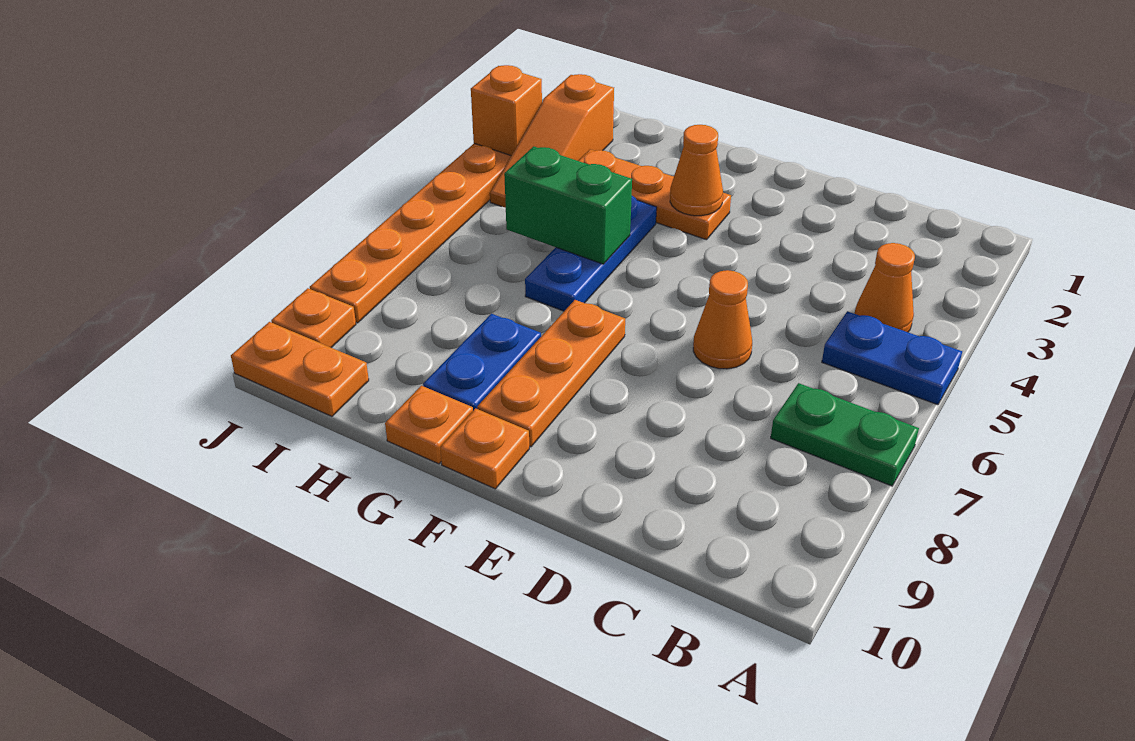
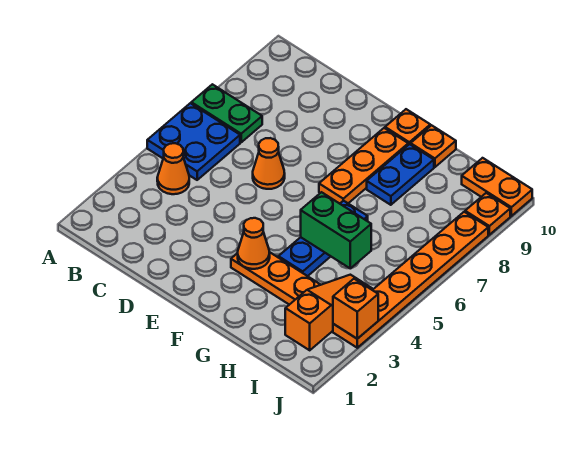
blue 1x2 plate [822,311,962,405] -> blue 2x2 plate [147,103,240,180]

